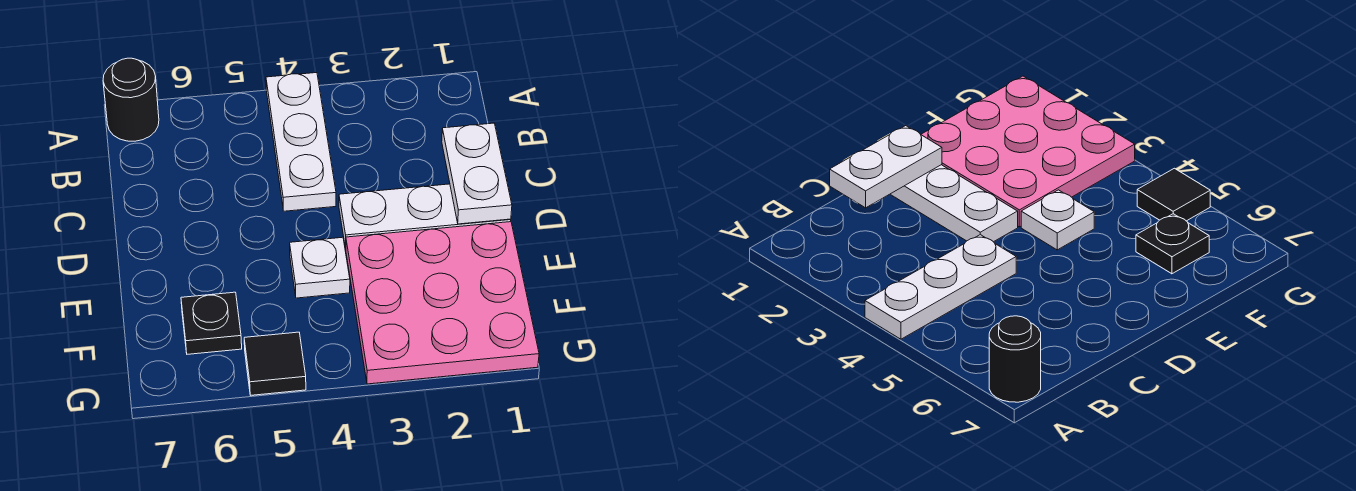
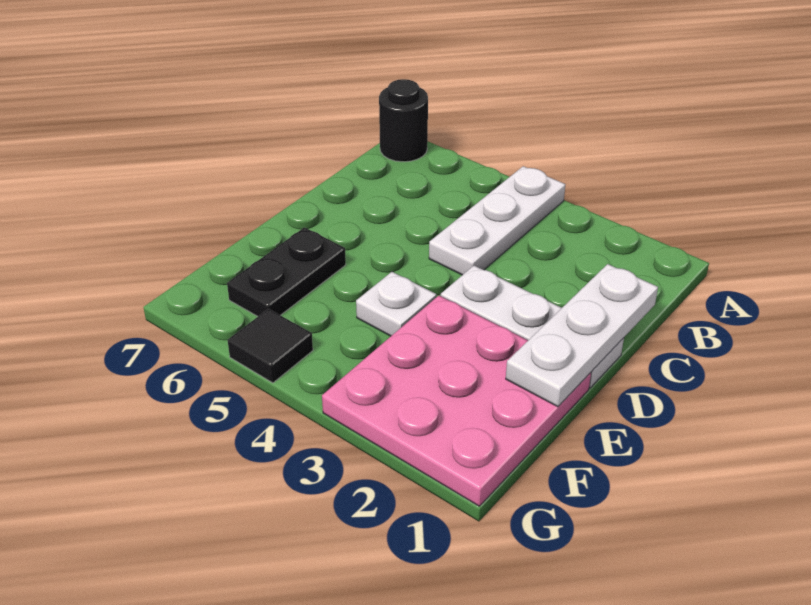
white 1x2 plate [442,123,512,224] -> white 1x3 plate [506,264,658,407]
black 1x1 plate [181,292,242,354] -> black 1x2 plate [227,227,346,316]

